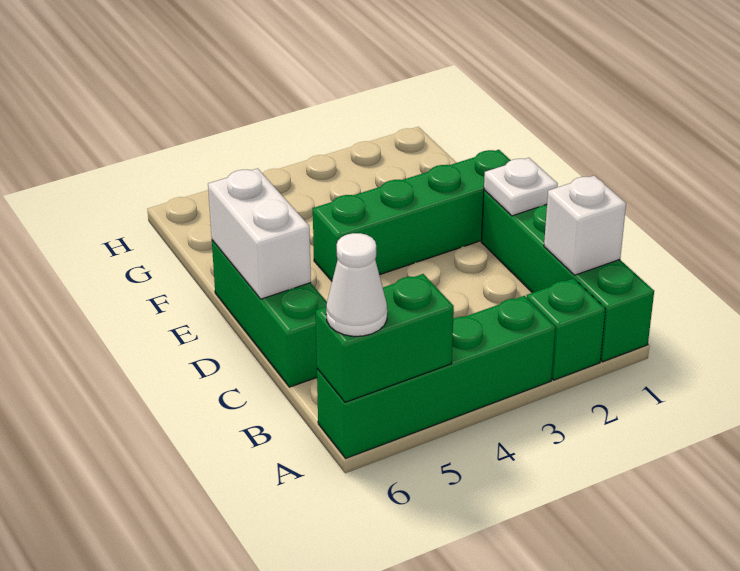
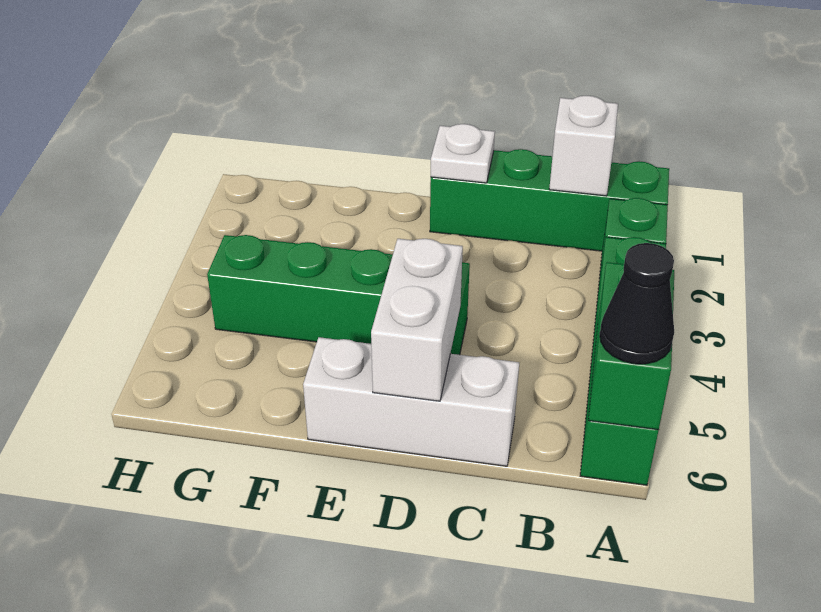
white 1x1 cone [326,233,387,336] -> black 1x1 cone [600,243,674,364]
green 1x3 brick [212,240,327,387] -> white 1x3 brick [303,337,519,466]
white 1x2 brick [208,169,311,299] -> white 1x2 brick turned to [371,239,463,401]
green 1x4 brick [313,150,511,281] -> green 1x4 brick turned to [207,235,470,355]

